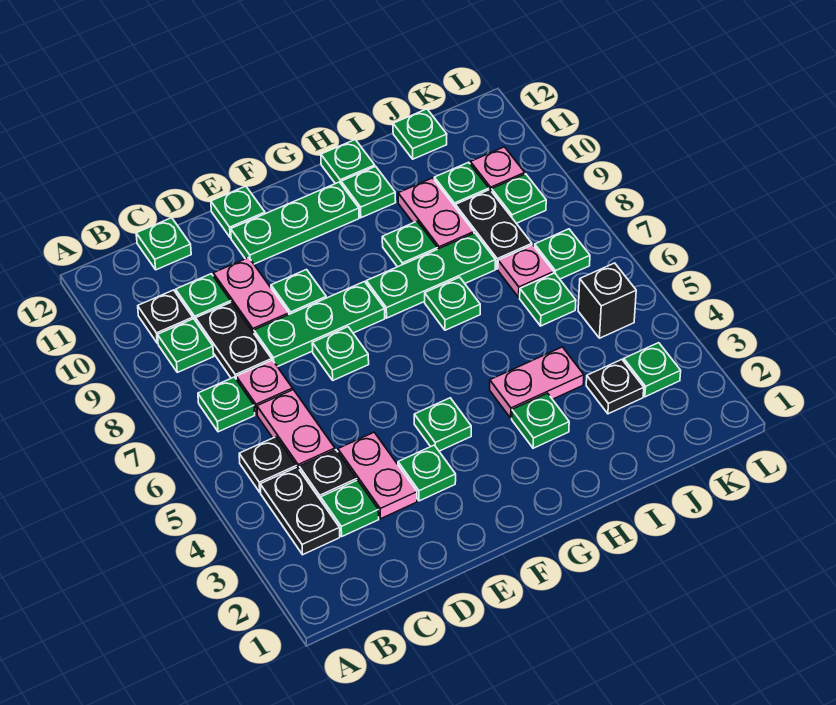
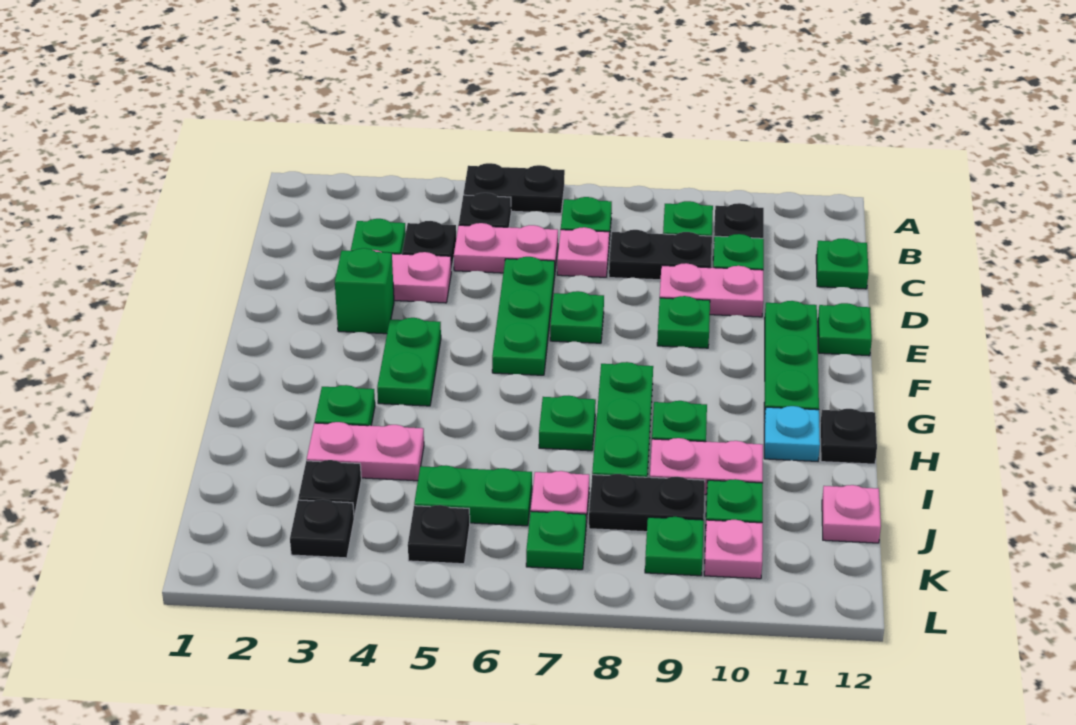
black 1x2 plate [260,467,340,555] -> black 1x2 plate moved to [464,163,565,213]
green 1x3 plate [254,282,385,367] -> green 1x3 plate moved to [492,257,555,375]
green 1x1 plate [398,445,456,501] -> green 1x1 brick [335,248,394,334]
green 1x1 plate [414,398,471,451] -> green 1x2 plate [377,318,441,406]
pink 1x2 plate [490,347,584,418] -> pink 1x2 plate turned to [307,422,424,481]
green 1x1 plate [341,166,396,218] -> cyan 1x1 plate [764,406,820,461]
green 1x1 plate [321,140,375,184] -> black 1x1 plate [820,409,877,464]
green 1x1 plate [520,273,576,326] -> green 1x2 plate [414,466,532,526]
green 1x1 plate [393,109,447,159] -> pink 1x1 plate [822,485,881,543]
green 1x1 plate [624,343,681,397] -> black 1x1 plate [290,499,354,558]
black 1x1 brick [578,263,636,338] -> black 1x1 plate [408,505,470,564]

